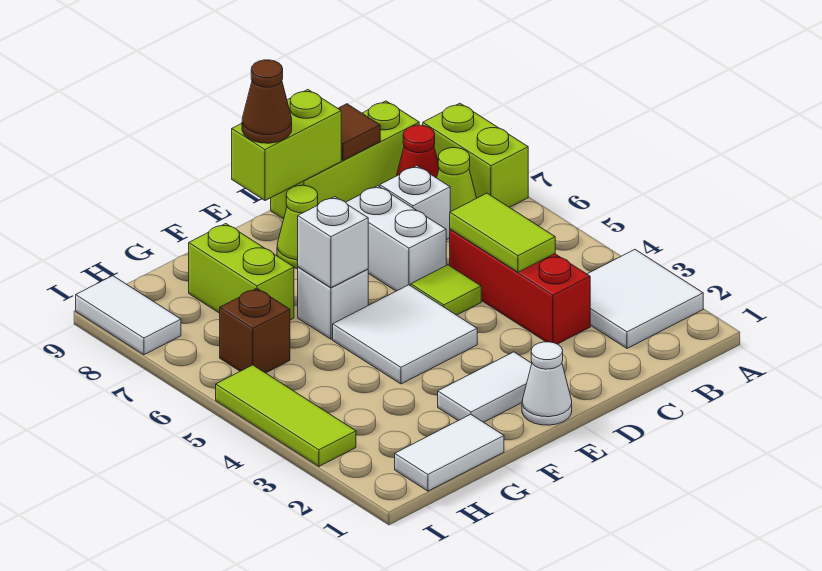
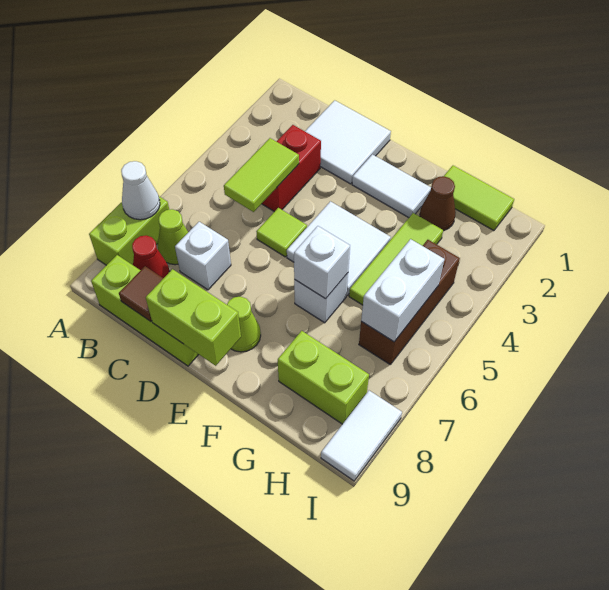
white 2x2 tile [587,249,703,348] -> white 2x2 tile moved to [305,100,391,184]
red 1x3 brick [450,229,590,344] -> red 1x2 brick [262,125,321,212]
white 1x2 brick [346,186,446,291] -> white 1x2 brick moved to [361,239,444,342]
white 1x1 cone [522,342,572,425] -> white 1x1 cone moved to [121,161,160,220]
brown 1x1 cone [242,60,292,143] -> brown 1x1 cone moved to [420,176,456,231]
white 1x2 tile [395,414,504,491] -> lime 1x2 tile [444,166,514,231]
lime 1x2 brick [189,224,294,320] -> lime 1x2 brick turned to [278,331,369,424]
brown 1x1 brick [220,288,290,373] -> brown 1x3 brick [359,240,460,364]
lime 1x3 tile [216,365,356,466] -> lime 1x3 tile moved to [349,213,443,305]

